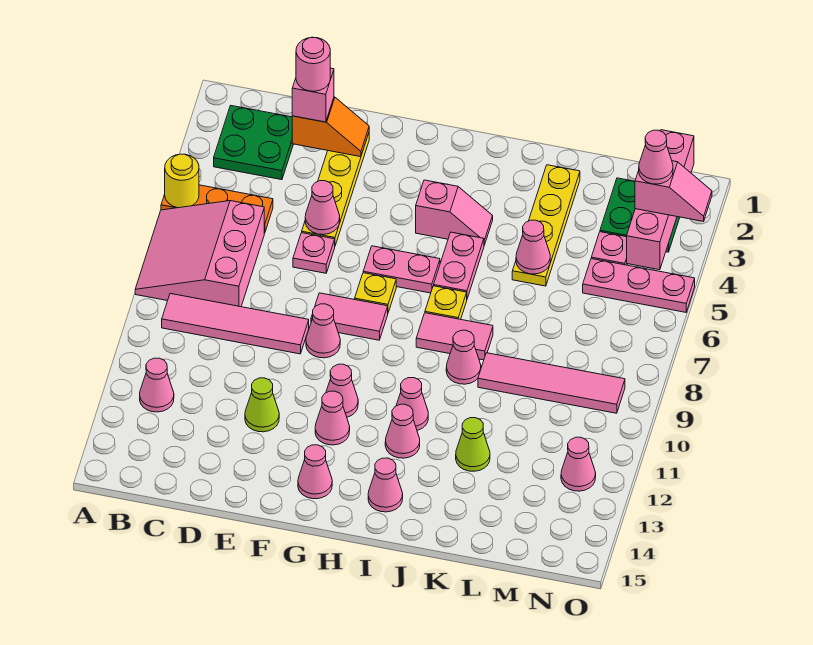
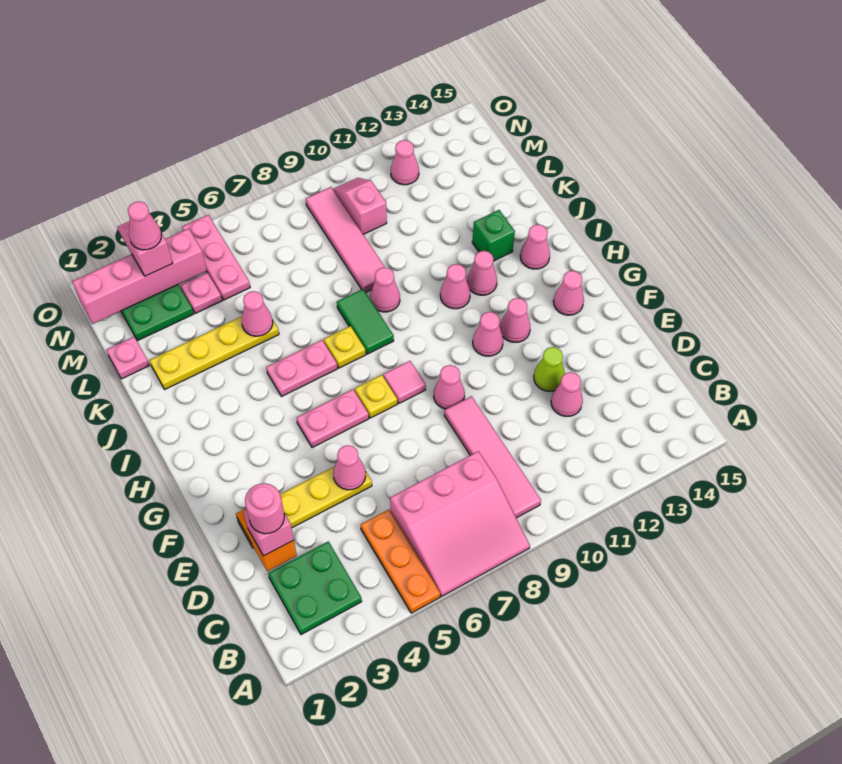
yellow 1x1 round brick [165,154,199,208] -> none
pink 1x1 cone [140,358,174,412] -> pink 1x1 cone moved to [551,372,583,416]
pink 1x1 plate [293,233,335,273] -> pink 1x1 plate moved to [107,337,149,379]
pink 1x2 tile [311,293,388,340] -> pink 1x1 tile [383,361,426,403]
pink 1x2 plate [363,246,440,293] -> pink 1x2 plate turned to [297,389,369,448]
pink 1x2 slope [416,180,493,245] -> pink 1x2 slope moved to [333,178,387,234]
pink 1x2 tile [416,313,493,360] -> green 1x2 tile [337,289,394,354]
none -> green 1x1 brick [472,210,515,261]
lime 1x1 cone [456,418,490,471] -> none

